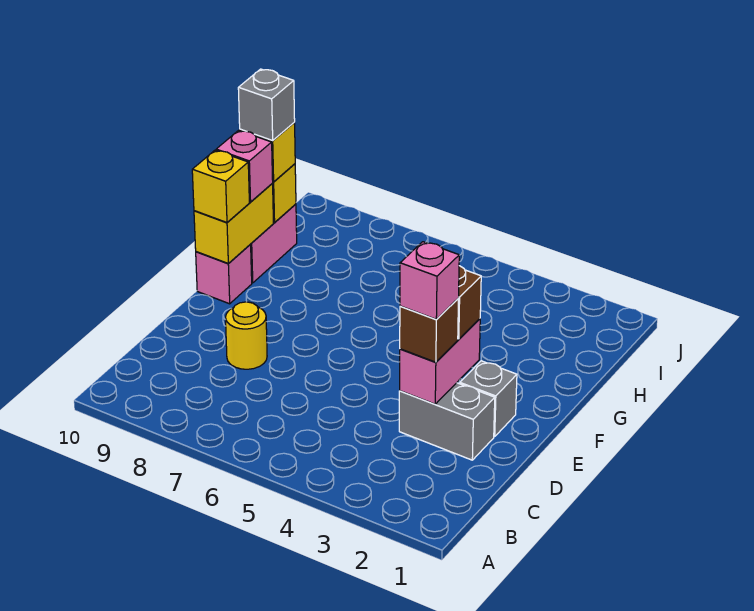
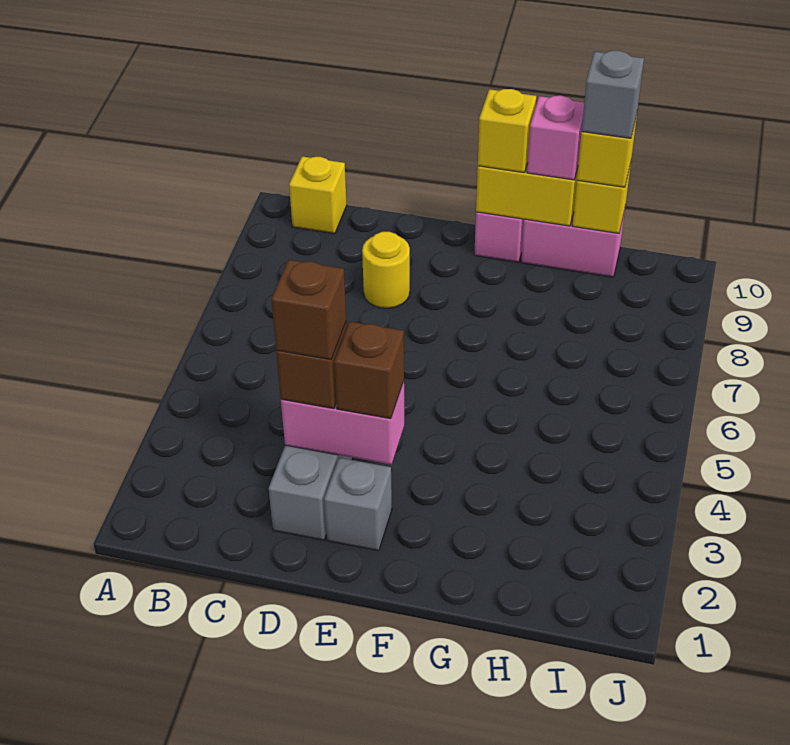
none -> yellow 1x1 brick [289,156,347,234]
pink 1x1 brick [400,242,459,319] -> brown 1x1 brick [271,260,346,360]

